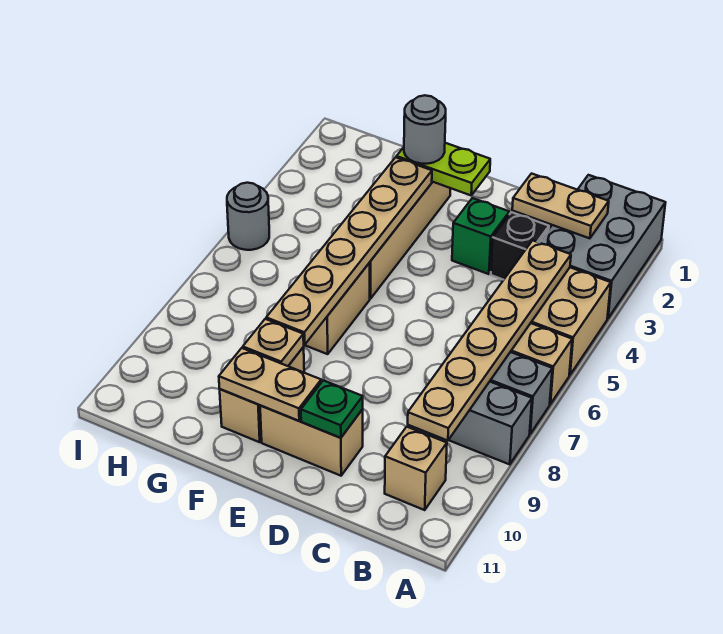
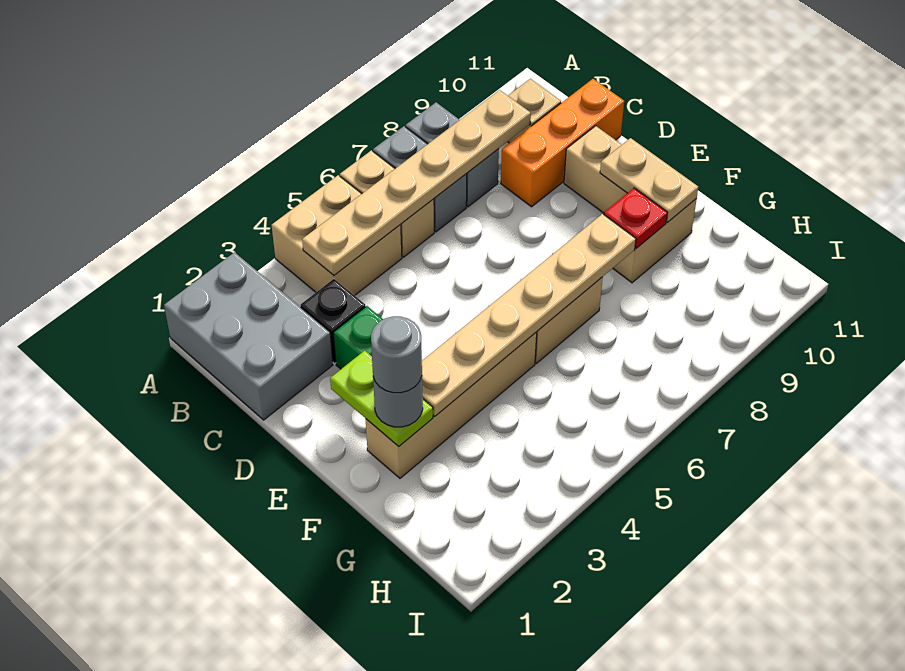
grey 2x3 brick [539,175,666,319] -> grey 2x3 brick turned to [164,252,333,420]
tan 1x2 plate [512,174,609,238] -> none
none -> orange 1x3 brick [501,79,624,207]
green 1x1 plate [301,380,363,438] -> none
tan 1x1 plate [243,319,304,366] -> red 1x1 plate [604,188,667,248]
grey 1x1 round brick [227,183,269,250] -> grey 1x1 round brick moved to [371,316,422,393]

